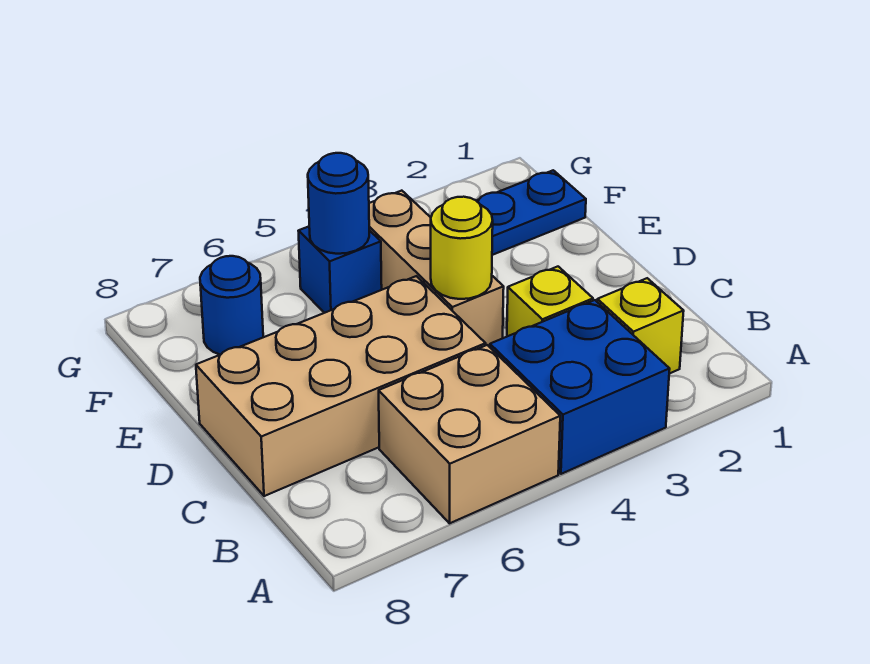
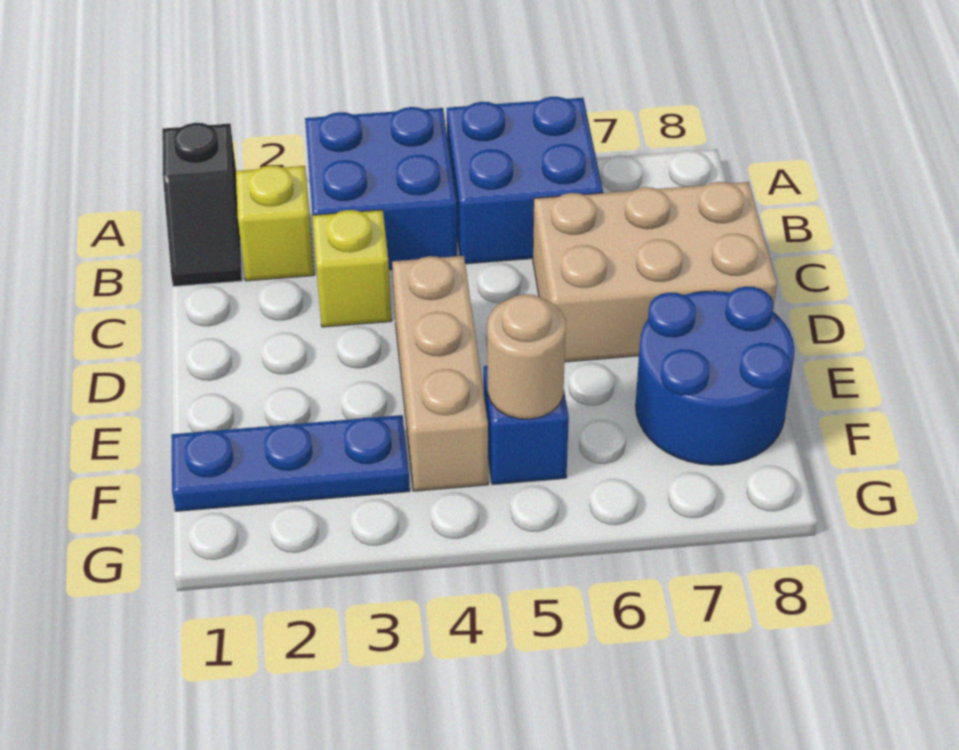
none -> black 1x2 slope [162,123,242,287]
tan 2x2 brick [379,345,560,523] -> blue 2x2 brick [447,97,603,264]
tan 2x4 brick [196,276,486,496] -> tan 2x3 brick [533,182,777,362]
yellow 1x1 round brick [431,197,493,299] -> none
blue 1x1 round brick [308,153,369,254] -> tan 1x1 round brick [487,294,566,419]
blue 1x1 round brick [200,256,263,355] -> blue 2x2 round brick [635,286,794,465]

